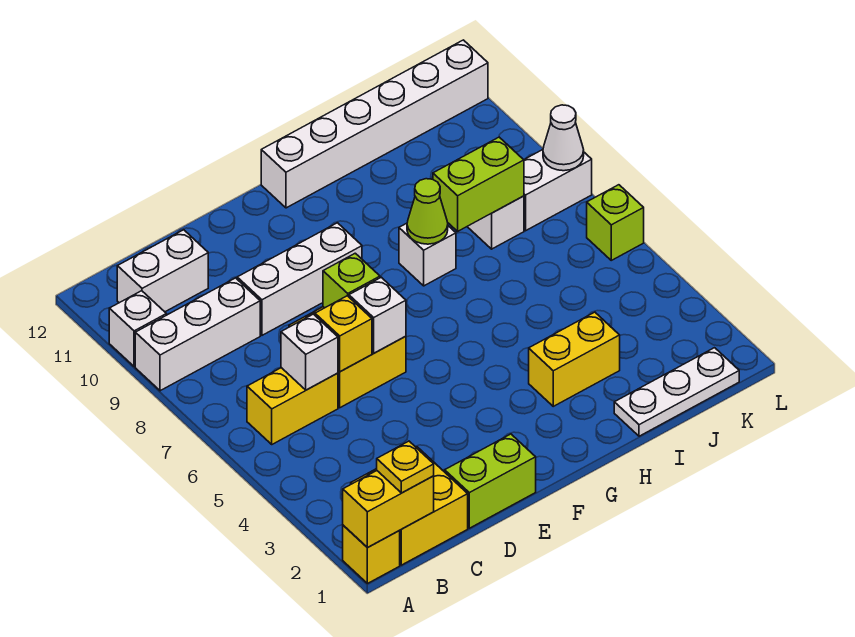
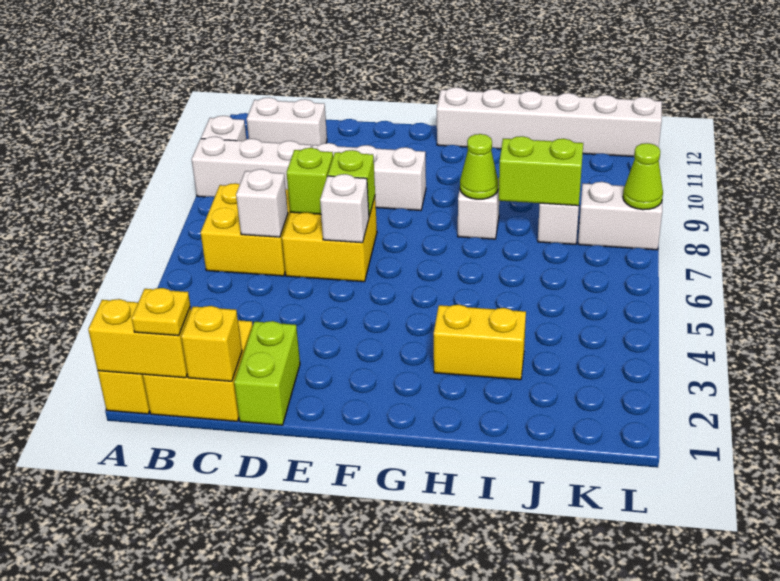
yellow 1x2 brick [247,368,338,444] -> yellow 2x2 brick [201,183,290,276]
lime 1x2 brick [445,434,536,528] -> lime 1x2 brick turned to [234,321,300,425]
yellow 1x1 brick [315,296,372,372] -> yellow 1x1 brick moved to [181,306,242,381]
white 1x3 plate [614,348,739,436] -> none
lime 1x1 brick [587,185,644,260] -> lime 1x1 brick moved to [287,148,333,214]
white 1x1 cone [543,105,584,171] -> lime 1x1 cone [623,143,663,210]

